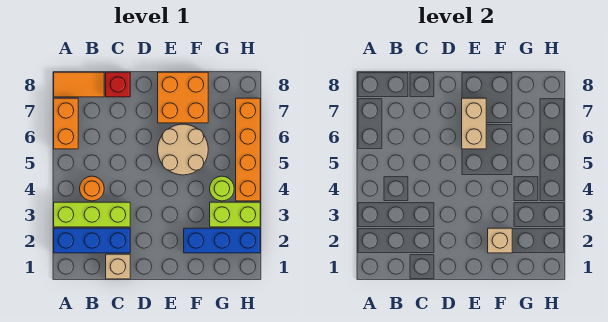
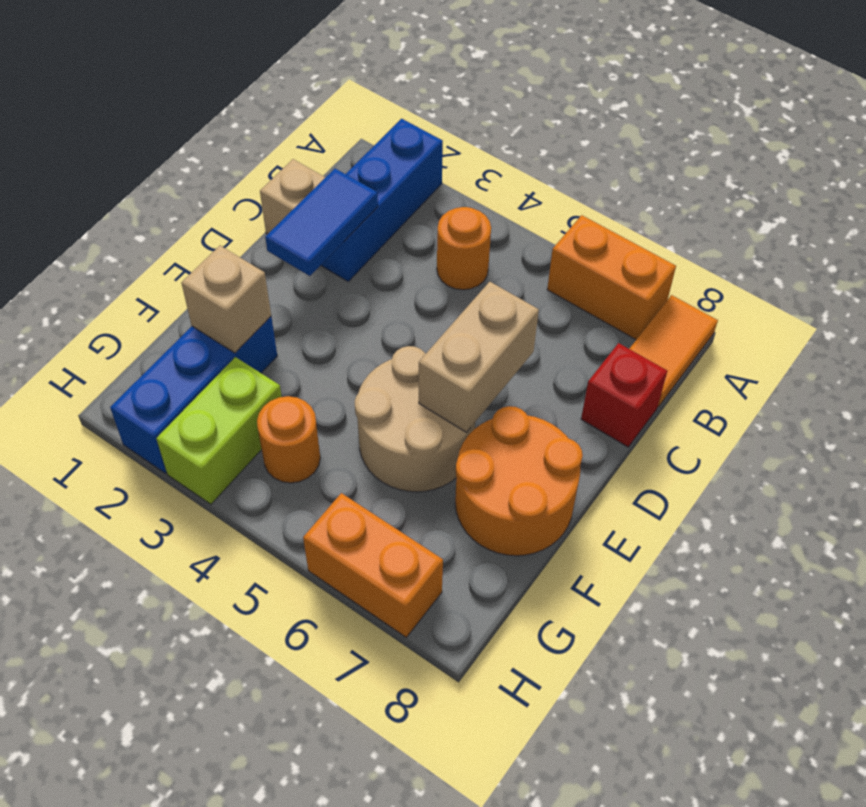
lime 1x3 brick [54,202,130,227] -> none
none -> blue 1x2 tile [265,169,378,276]
tan 1x2 brick [462,98,486,149] -> tan 1x2 brick turned to [419,282,539,432]
orange 2x2 brick [158,72,208,123] -> orange 2x2 round brick [455,406,583,556]
lime 1x1 round brick [210,176,234,201] -> orange 1x1 round brick [257,396,320,483]
orange 1x4 brick [236,98,260,201] -> orange 1x2 brick [303,493,443,637]

